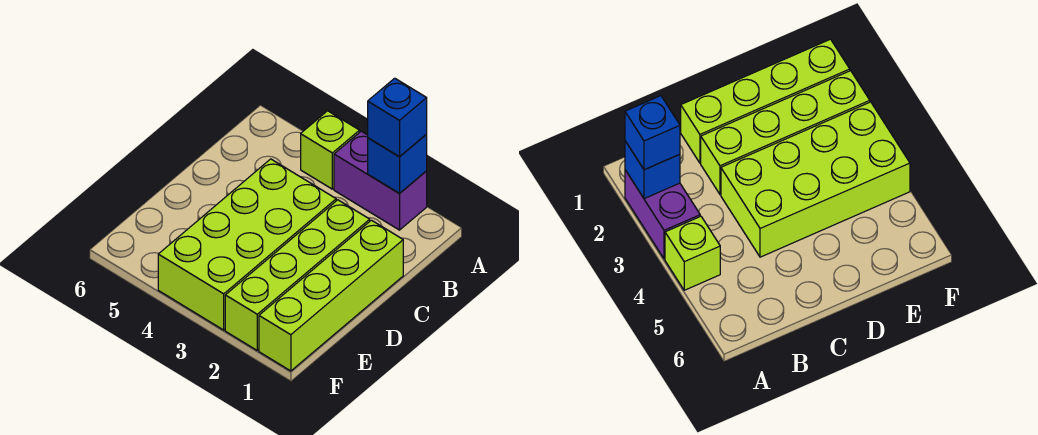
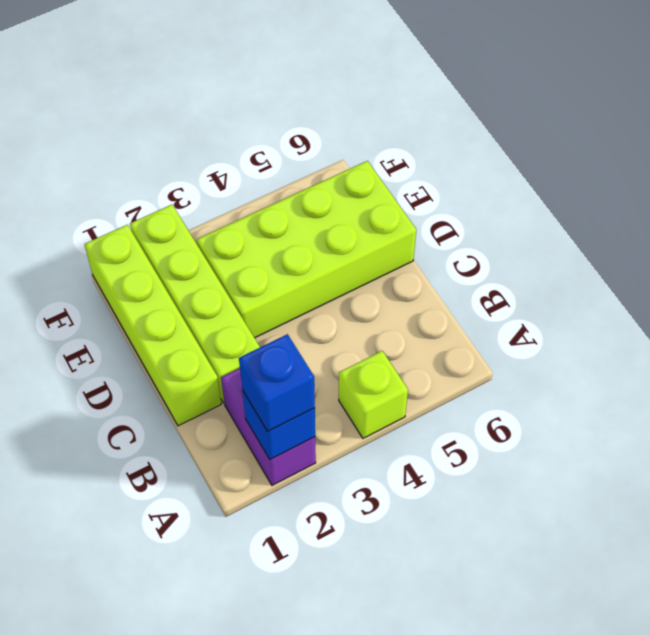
purple 1x2 brick [334,131,427,230] -> purple 1x2 brick turned to [221,368,316,485]
lime 2x4 brick [158,159,336,330] -> lime 2x4 brick turned to [197,161,416,338]

